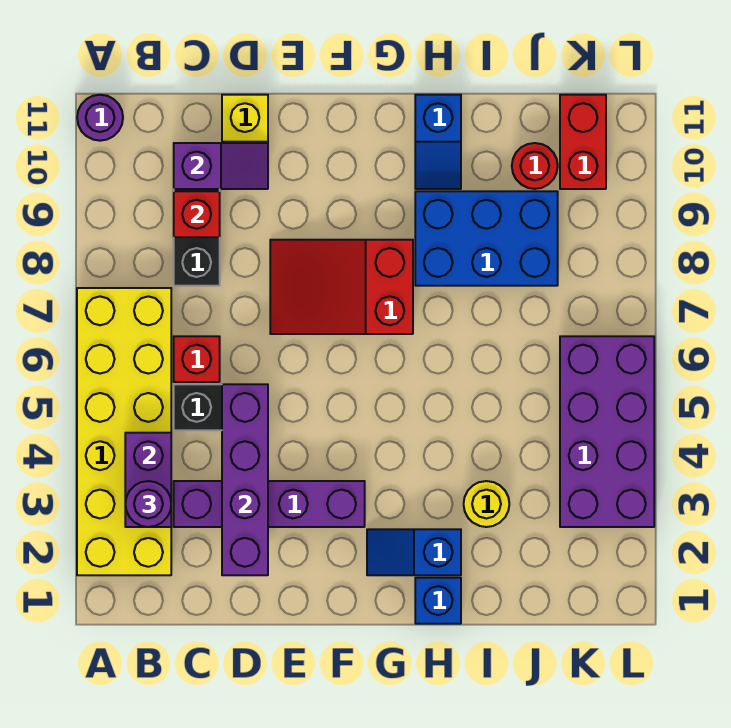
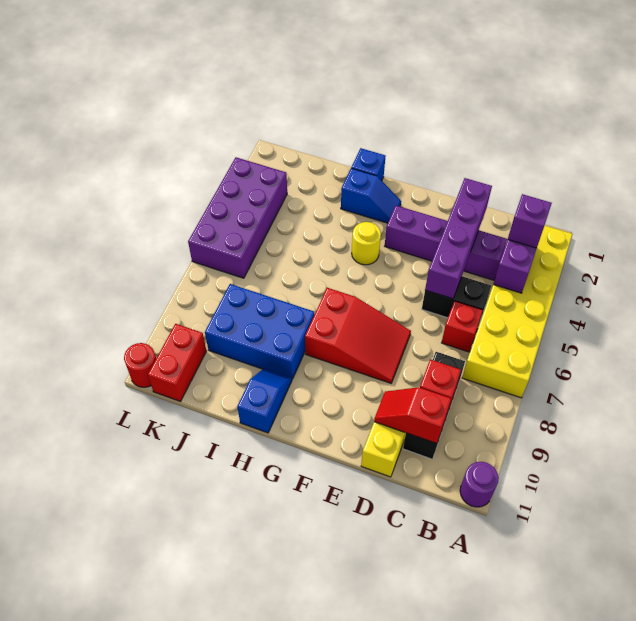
purple 1x1 round brick [125,481,171,527] -> purple 1x1 brick [508,194,552,248]
purple 1x2 slope [174,143,268,189] -> red 1x2 slope [374,387,451,443]
yellow 1x1 round brick [464,481,509,527] -> yellow 1x1 round brick moved to [352,222,381,265]
red 1x1 round brick [512,143,558,189] -> red 1x1 round brick moved to [124,343,156,387]

